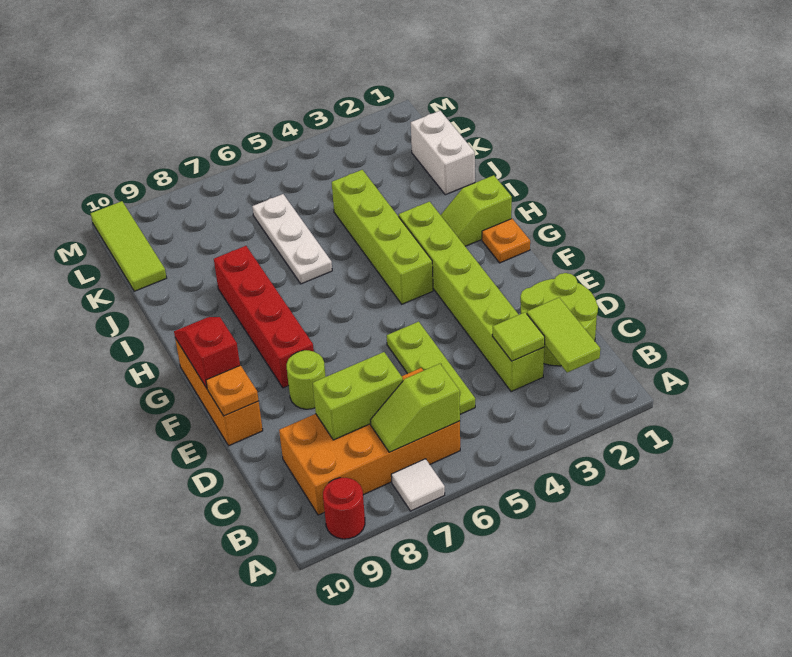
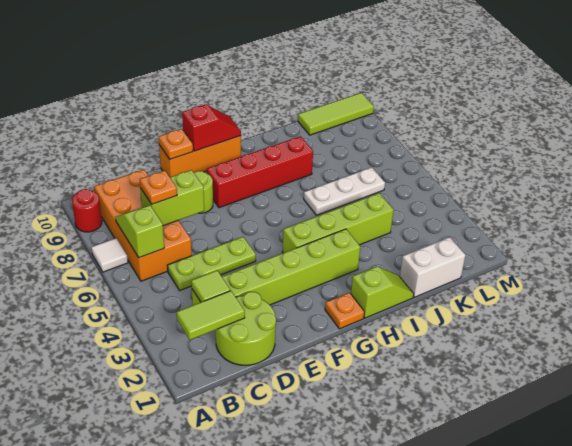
lime 1x2 brick [313,352,403,440] -> lime 1x2 brick turned to [140,170,204,226]
none -> orange 1x1 plate [140,170,177,204]
lime 1x2 slope [441,175,512,246] -> lime 1x2 slope turned to [351,266,414,318]

